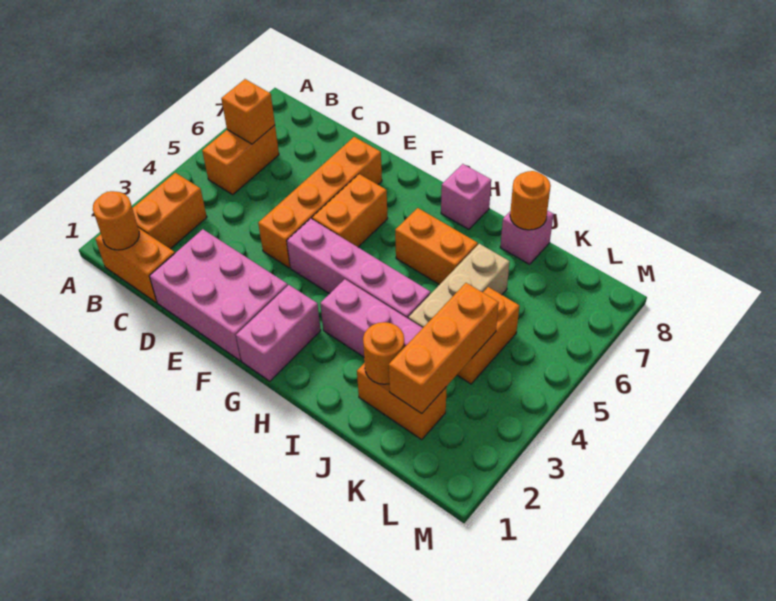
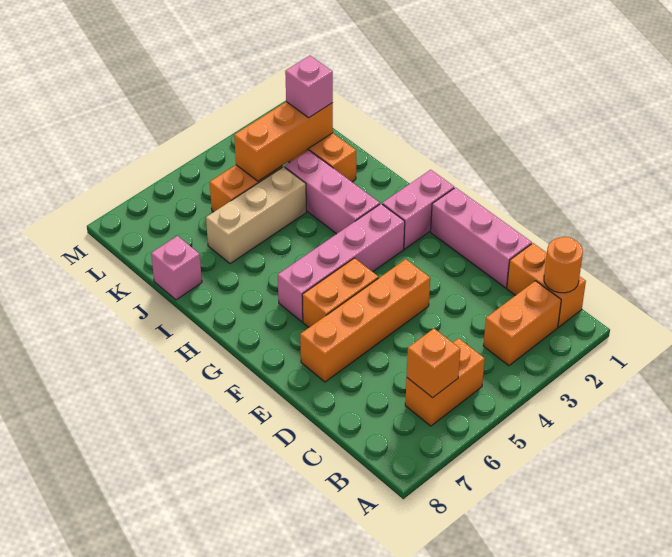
pink 2x3 brick [150,229,288,361] -> pink 1x3 brick [431,188,532,288]
pink 1x4 brick [287,219,430,319] -> pink 1x4 brick turned to [278,204,405,322]
orange 1x2 brick [395,208,478,285] -> none
pink 1x1 brick [441,164,491,229] -> pink 1x1 brick moved to [285,56,333,118]
orange 1x1 round brick [363,322,405,384] -> none
orange 1x1 round brick [510,171,551,230] -> none

